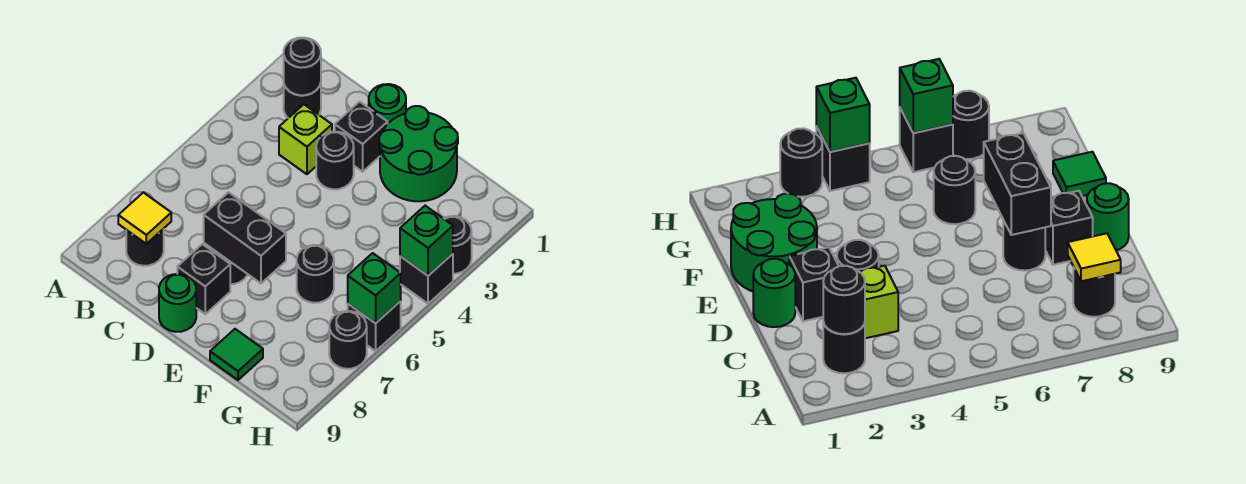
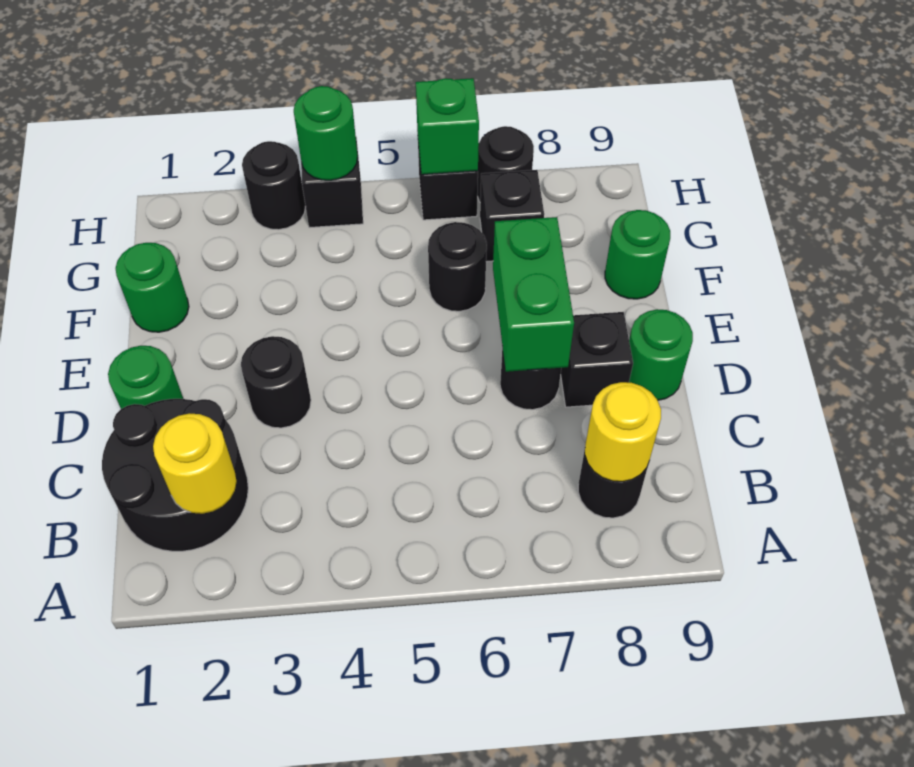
black 1x1 round brick [284,83,321,118] -> black 2x2 round brick [102,399,248,551]
black 1x1 round brick [284,38,321,95] -> yellow 1x1 round brick [153,413,237,514]
yellow 1x1 tile [118,193,171,244] -> yellow 1x1 round brick [585,382,661,482]
lime 1x1 brick [279,104,332,174] -> none
black 1x1 brick [335,102,388,172] -> black 1x1 brick moved to [480,170,544,262]
black 1x2 brick [204,192,286,283] -> green 1x2 brick [493,217,574,372]
green 2x2 round brick [379,106,458,201] -> green 1x1 round brick [116,243,189,332]
green 1x1 tile [210,329,263,380] -> green 1x1 round brick [605,210,670,299]
green 1x1 brick [400,206,453,276] -> green 1x1 round brick [294,86,358,180]

